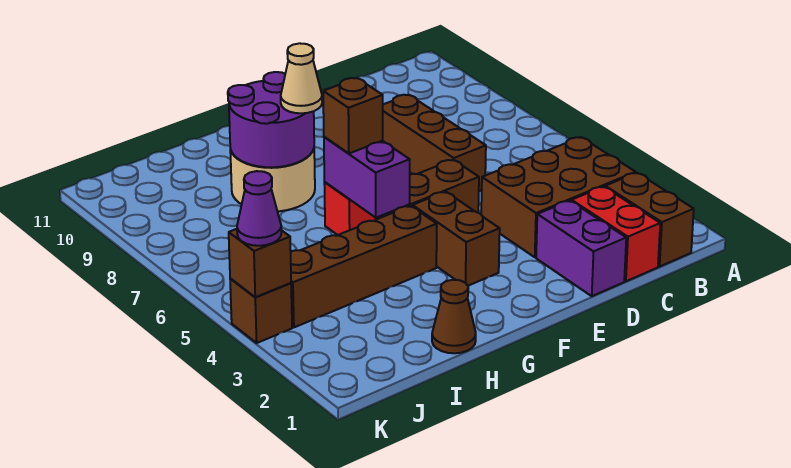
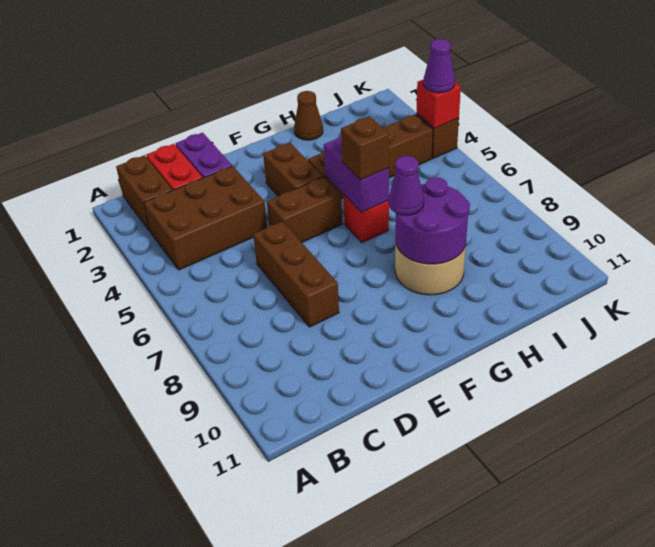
tan 1x1 cone [281,43,322,113] -> purple 1x1 cone [388,156,424,215]
brown 1x1 brick [229,229,291,297] -> red 1x1 brick [416,79,461,128]

